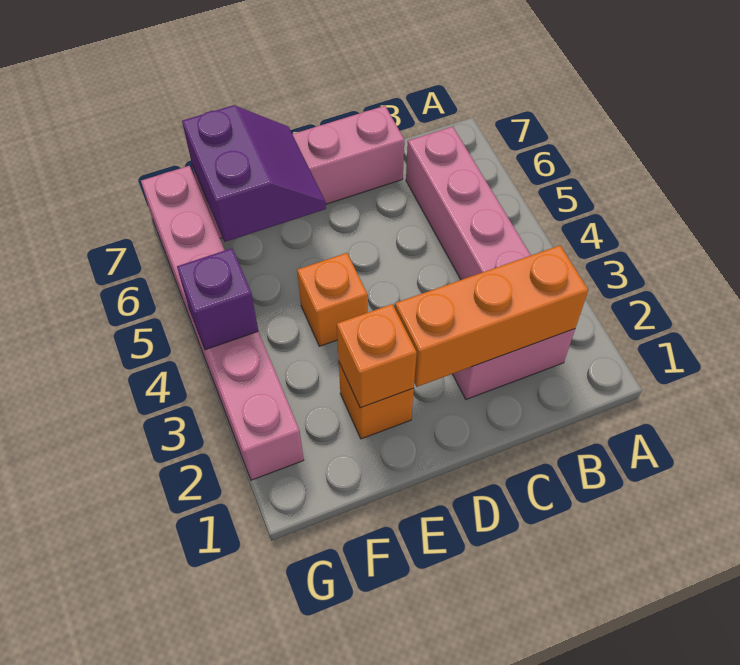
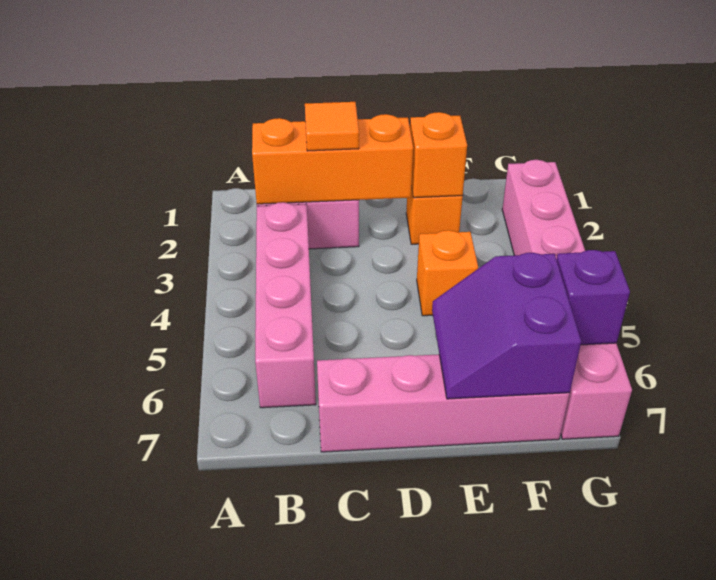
none -> orange 1x1 tile [305,102,359,151]
purple 1x1 brick [177,248,258,350] -> purple 1x1 brick moved to [557,250,630,345]

